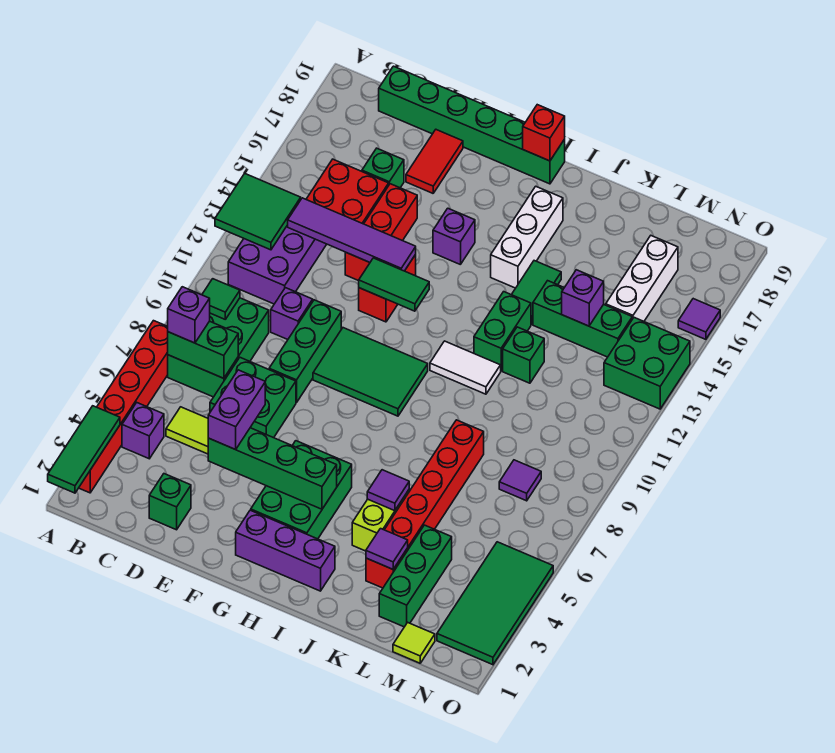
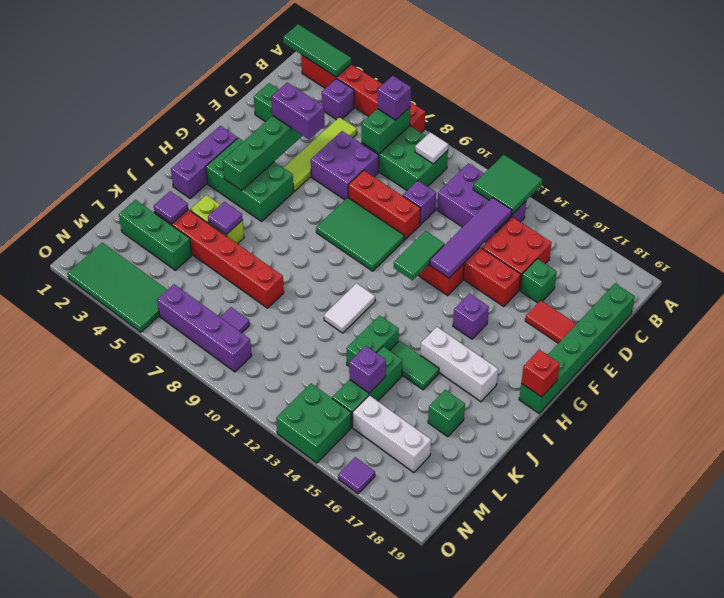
green 1x1 tile [202,279,240,319] -> white 1x1 tile [415,132,448,164]
green 2x2 brick [210,358,296,438] -> purple 2x2 brick [311,131,379,200]
green 1x3 brick [269,300,341,403] -> red 1x3 brick [348,170,421,240]
green 2x3 tile [313,328,428,416] -> green 2x3 tile turned to [316,198,404,271]
green 1x2 brick [474,292,531,371] -> green 1x2 brick turned to [347,315,399,366]
green 1x1 brick [503,327,544,383] -> green 1x1 brick moved to [428,390,465,437]
lime 1x1 tile [393,622,435,663] -> none
none -> purple 1x4 brick [157,284,252,372]

